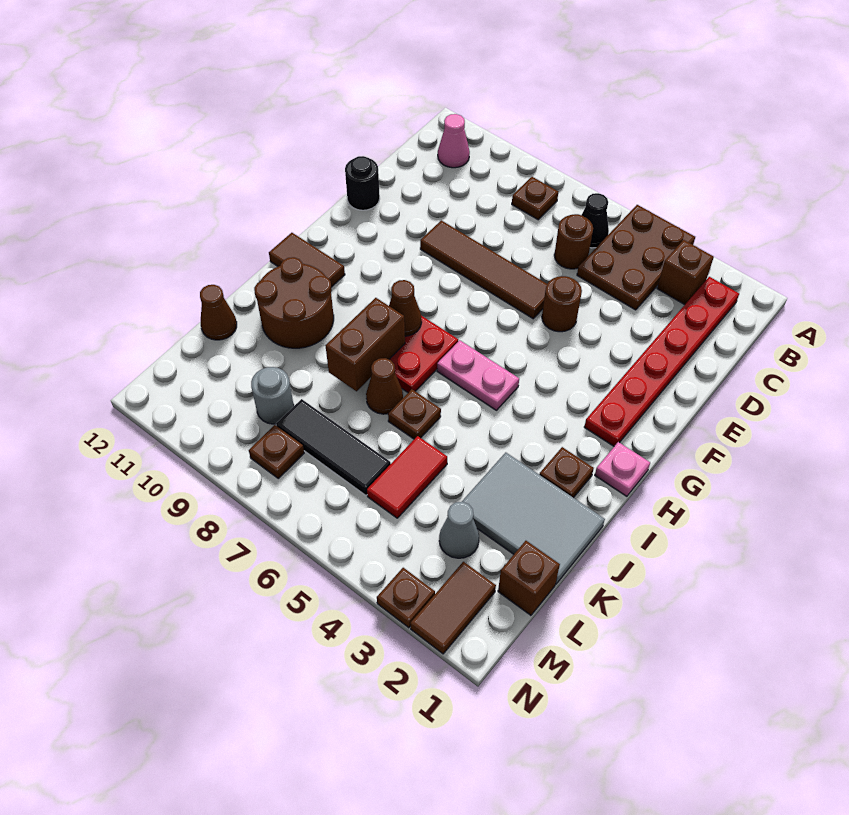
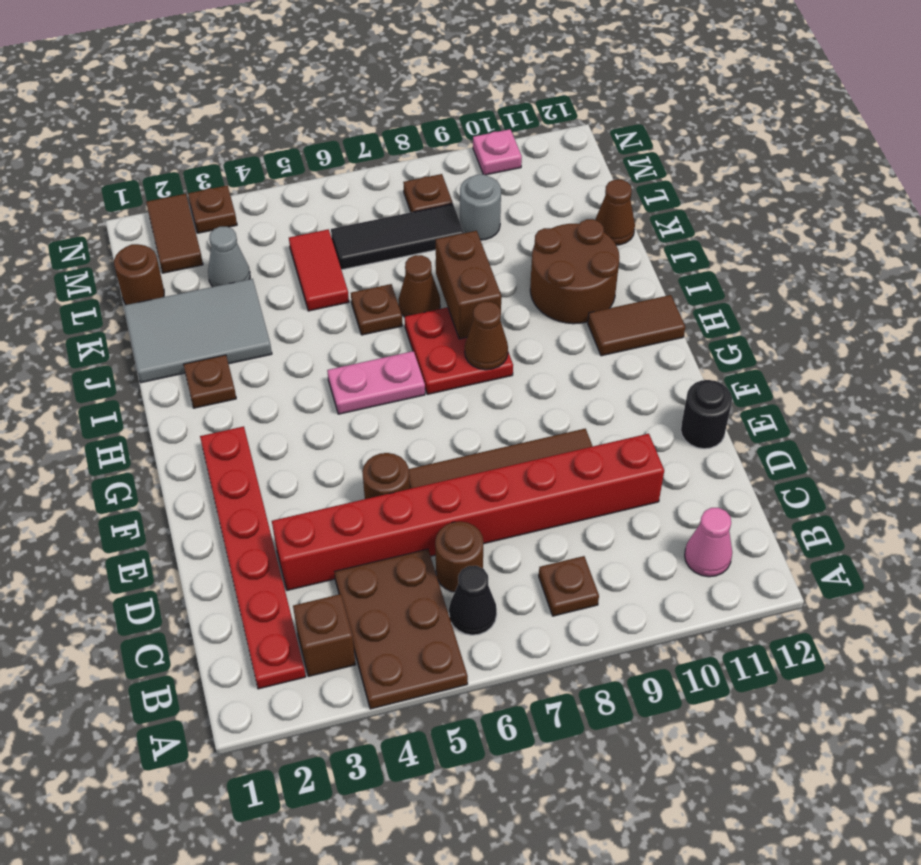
none -> red 1x8 brick [272,434,664,590]
pink 1x1 plate [595,442,650,496] -> pink 1x1 plate moved to [473,129,522,175]
brown 1x1 brick [498,541,560,615] -> brown 1x1 round brick [114,244,164,305]

